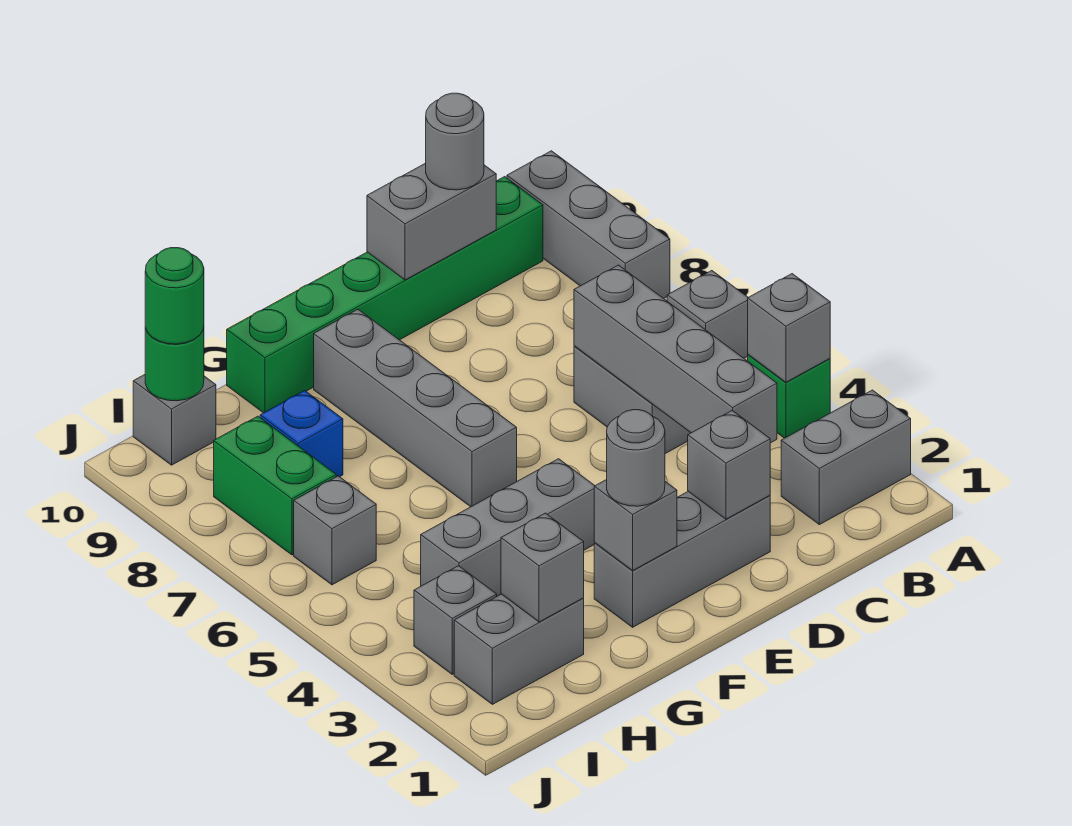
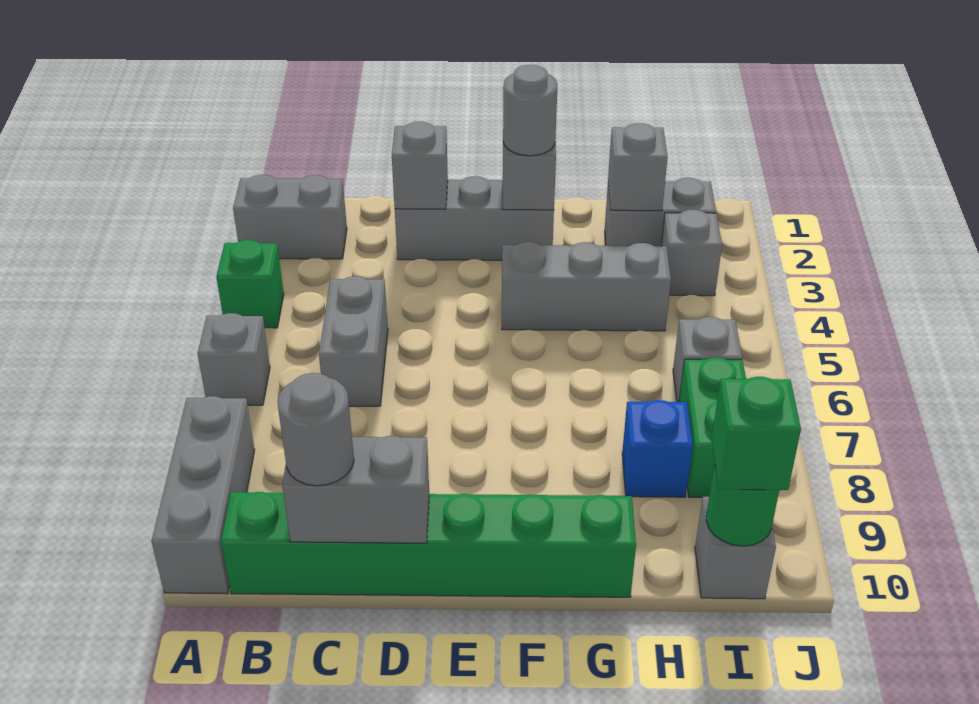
grey 1x1 brick [748,274,830,382] -> none
grey 1x4 brick [574,265,777,443] -> none
grey 1x4 brick [314,309,517,507] -> none
green 1x1 round brick [145,248,204,344] -> green 1x1 brick [711,377,801,490]

